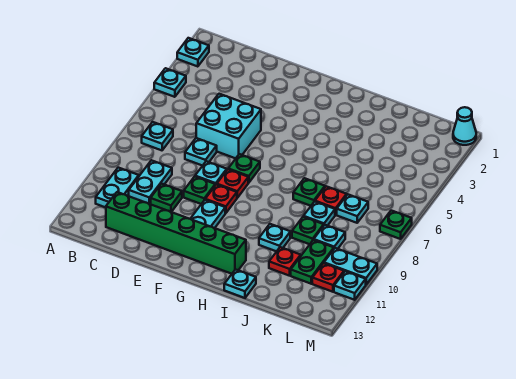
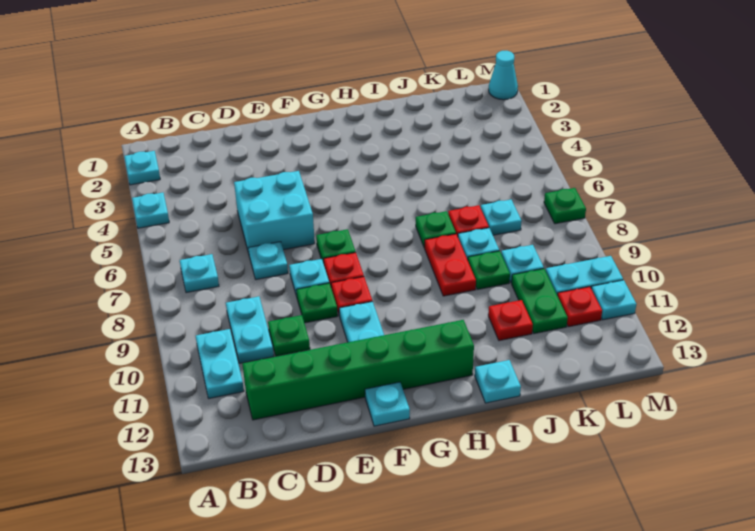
none -> red 1x2 plate [425,234,476,296]
cyan 1x1 plate [259,224,290,252] -> cyan 1x1 plate moved to [365,382,410,426]

